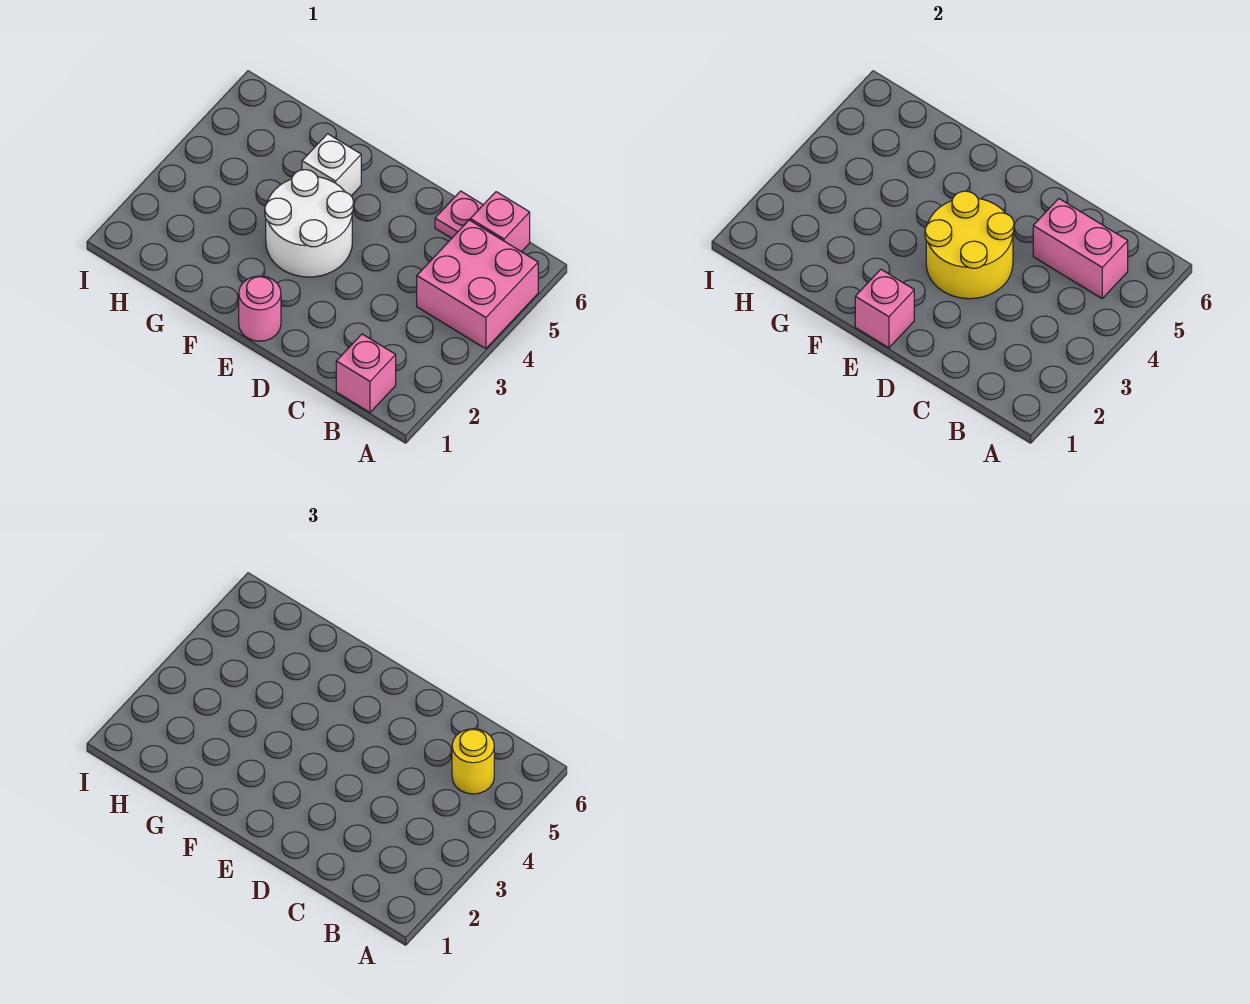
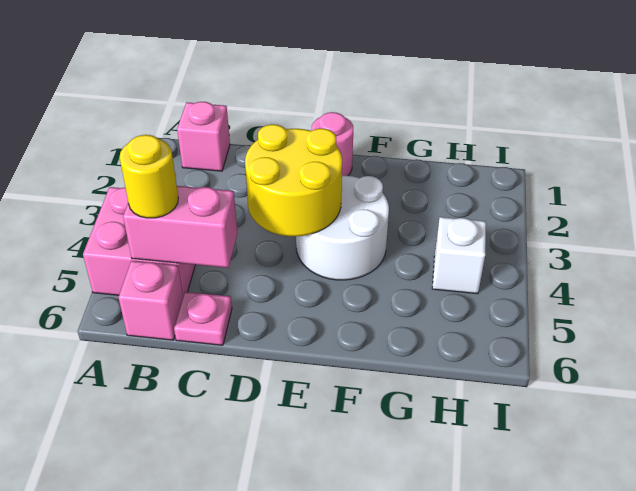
pink 1x1 brick [855,269,914,348] -> none
white 1x1 brick [302,134,361,196] -> white 1x1 brick moved to [432,217,486,294]

